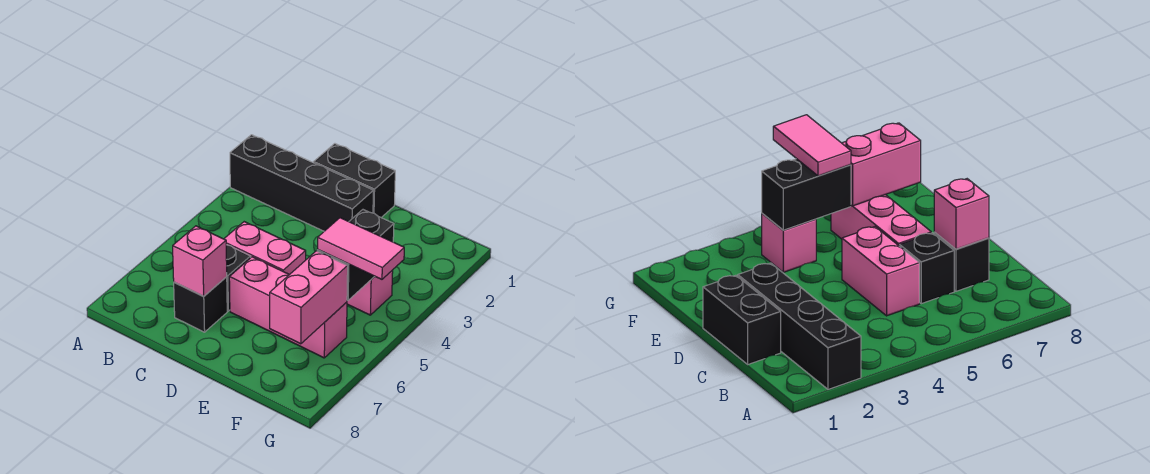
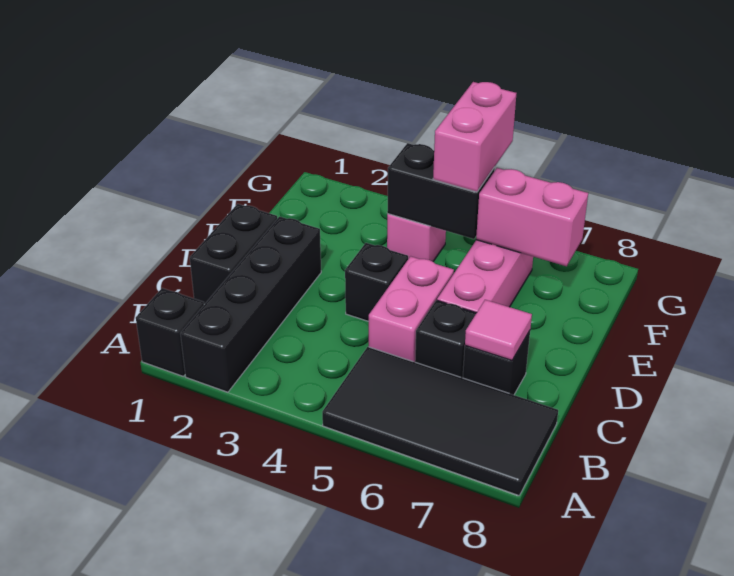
none -> black 1x1 brick [136,288,204,376]
none -> black 2x4 tile [322,347,558,496]
pink 1x1 brick [173,226,227,296] -> pink 1x1 tile [465,300,532,360]
none -> black 1x1 brick [345,243,408,321]
pink 1x2 tile [318,218,404,279] -> pink 1x2 brick [433,82,517,192]

